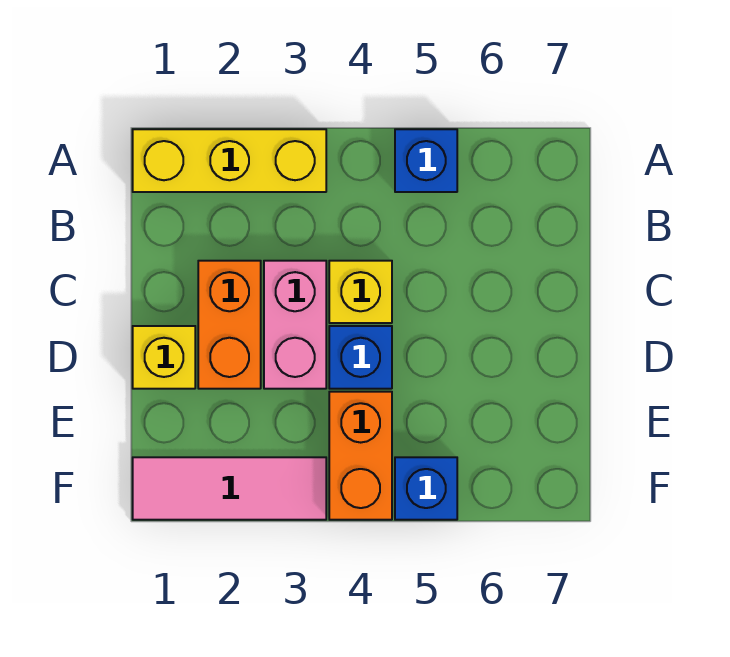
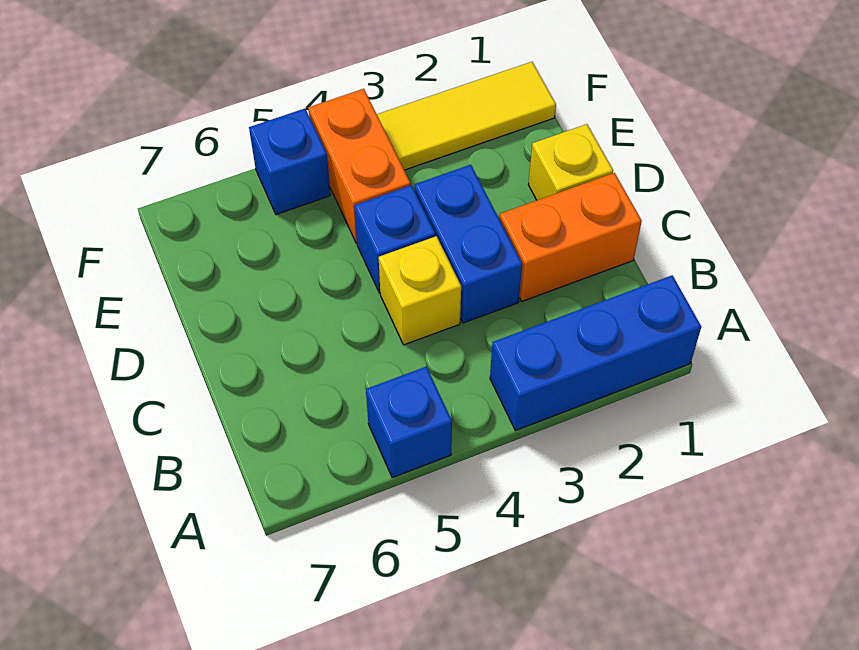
yellow 1x3 brick [133,129,326,192] -> blue 1x3 brick [490,275,701,430]
orange 1x2 brick [198,261,261,389] -> orange 1x2 brick turned to [499,173,642,301]
pink 1x2 brick [264,261,326,389] -> blue 1x2 brick [414,165,522,323]
pink 1x3 tile [133,457,326,520] -> yellow 1x3 tile [377,62,556,170]

